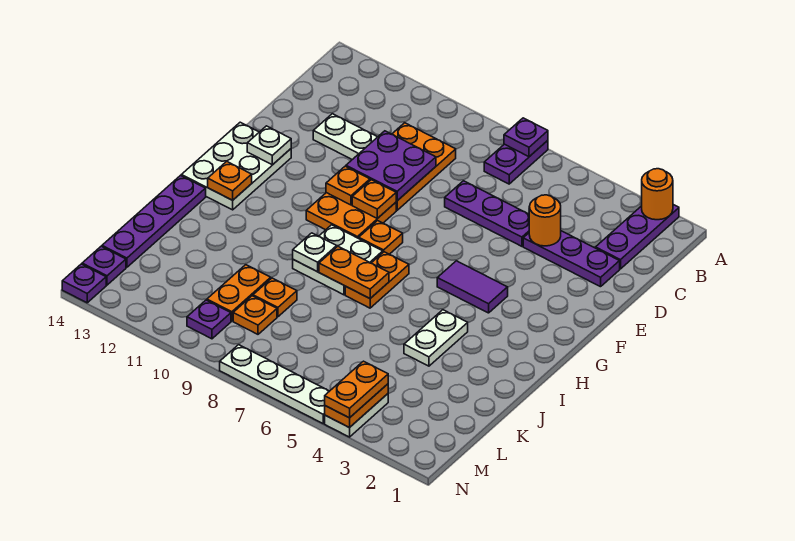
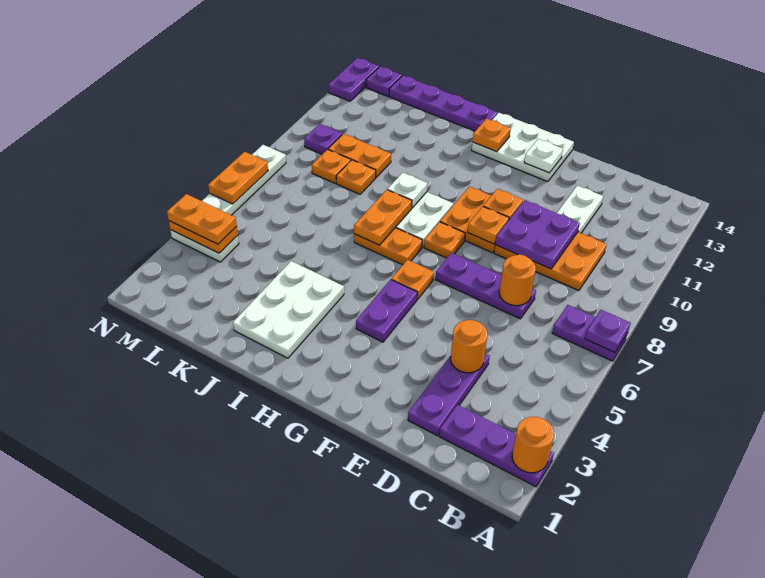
purple 1x3 plate [445,181,529,246] -> purple 1x3 plate turned to [435,253,536,319]
none -> orange 1x1 round brick [499,254,536,306]
purple 1x2 tile [437,261,508,313] -> purple 1x2 plate [356,280,417,342]
none -> orange 1x1 plate [391,260,434,299]
white 1x2 plate [404,310,468,366] -> white 2x3 plate [233,261,344,358]
none -> orange 1x2 plate [208,152,268,204]
purple 1x1 plate [62,264,106,303] -> purple 1x2 plate [328,58,379,101]

